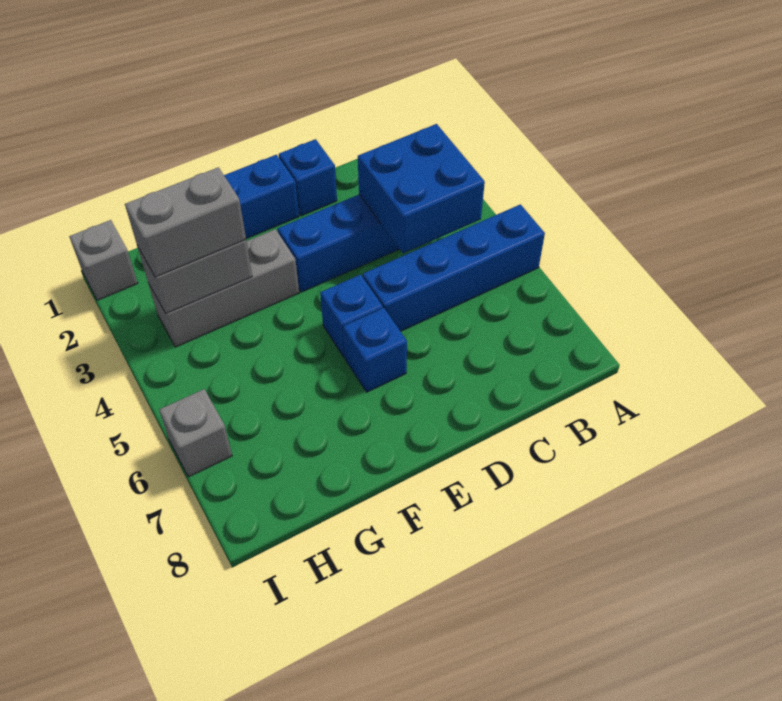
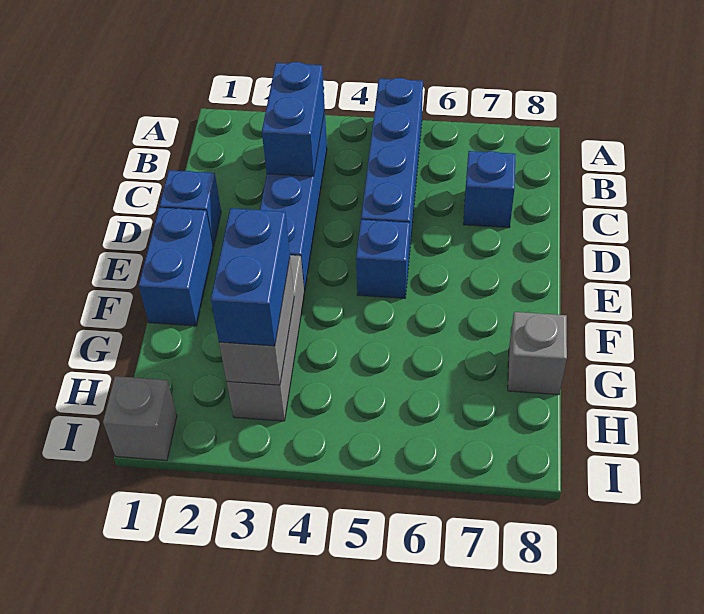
blue 2x2 brick [358,124,485,253] -> blue 1x2 brick [262,62,325,176]
blue 1x1 brick [343,308,407,392] -> blue 1x1 brick moved to [463,151,516,228]
grey 1x2 brick [125,167,246,277] -> blue 1x2 brick [211,208,290,346]
grey 1x1 brick [159,389,232,477] -> grey 1x1 brick moved to [508,312,567,395]

